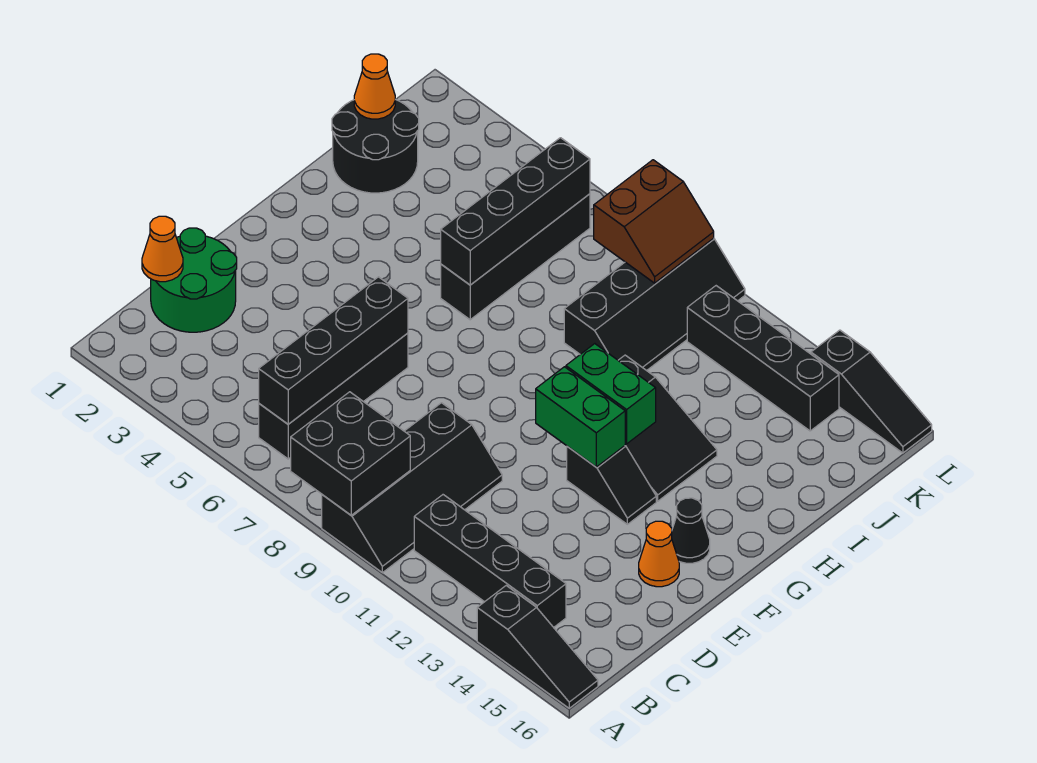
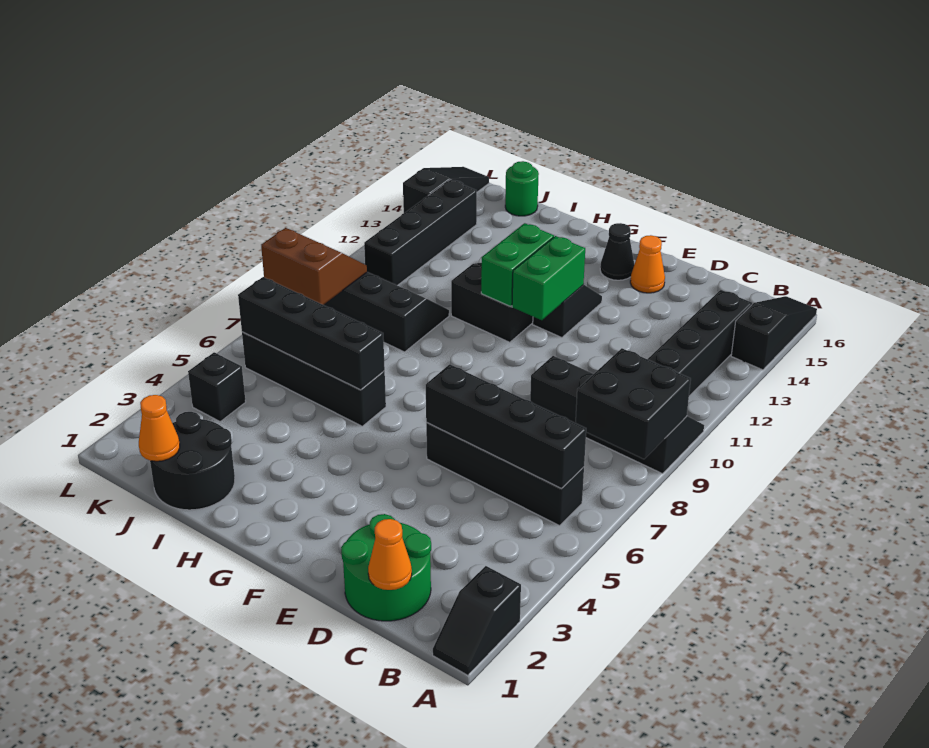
none -> black 1x2 slope [433,566,521,675]
none -> green 1x1 round brick [505,161,539,216]
none -> black 1x1 brick [188,352,246,422]

